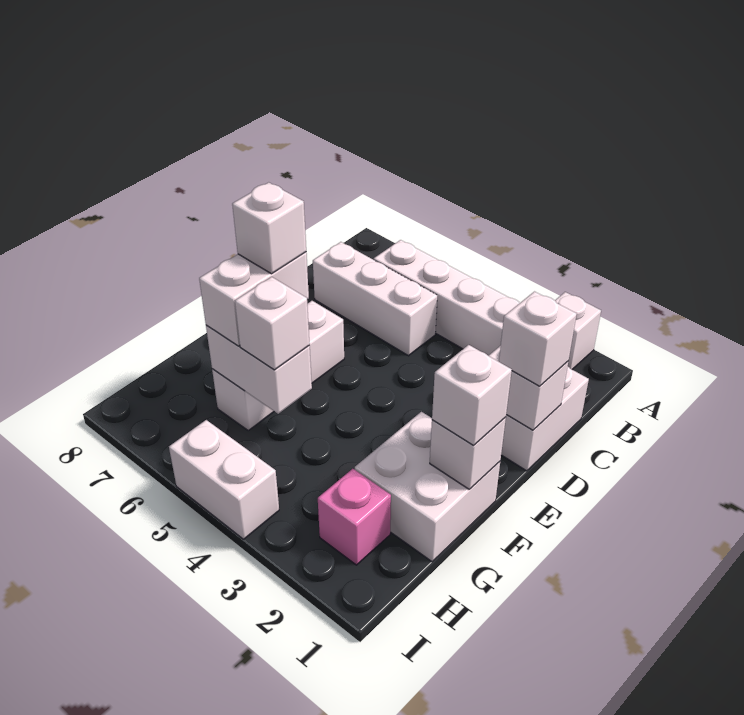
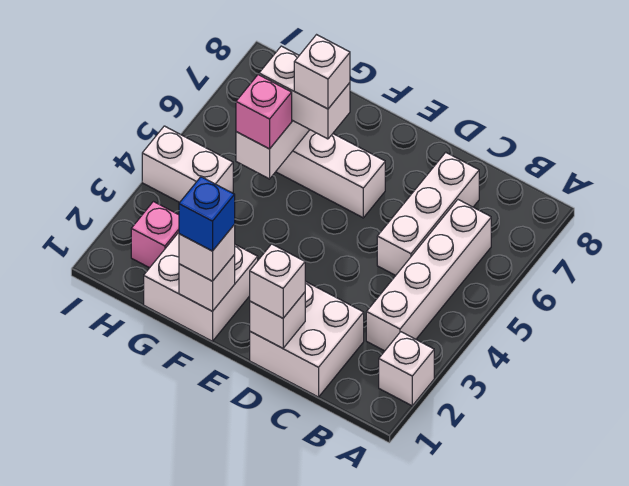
none -> blue 1x1 brick [179,177,235,251]
white 1x1 brick [235,277,310,370] -> pink 1x1 brick [236,75,292,149]
white 1x2 brick [169,420,279,539] -> white 1x2 brick turned to [142,126,233,202]

